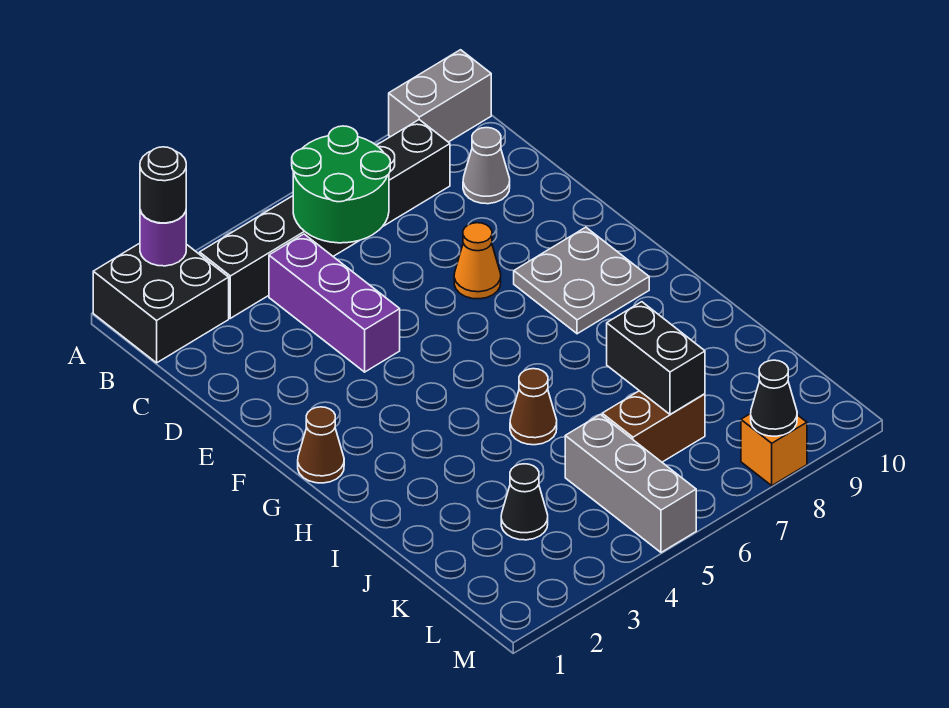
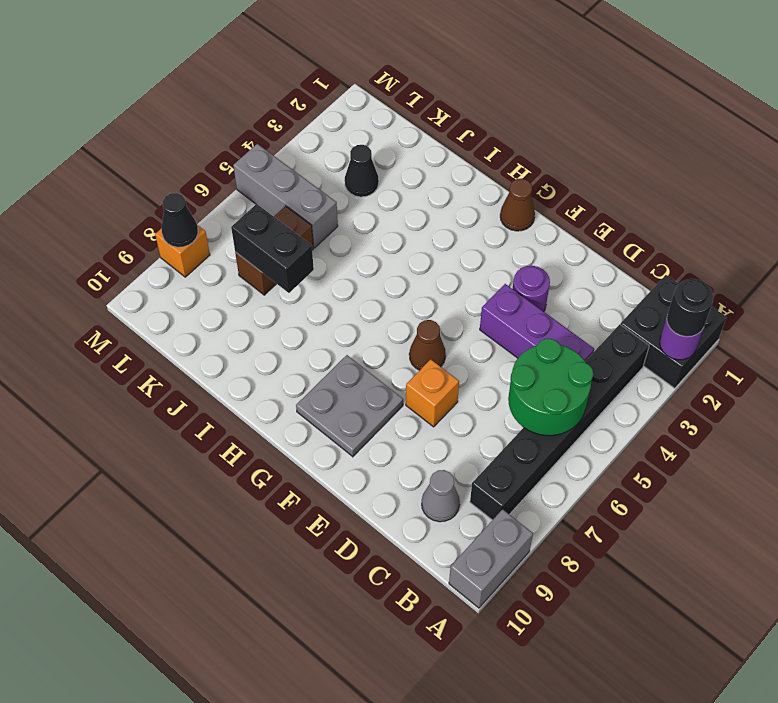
none -> purple 1x1 round brick [513,266,550,312]
orange 1x1 cone [454,223,501,299] -> orange 1x1 brick [406,359,459,427]
brown 1x1 cone [510,369,557,445] -> brown 1x1 cone moved to [409,320,446,370]

